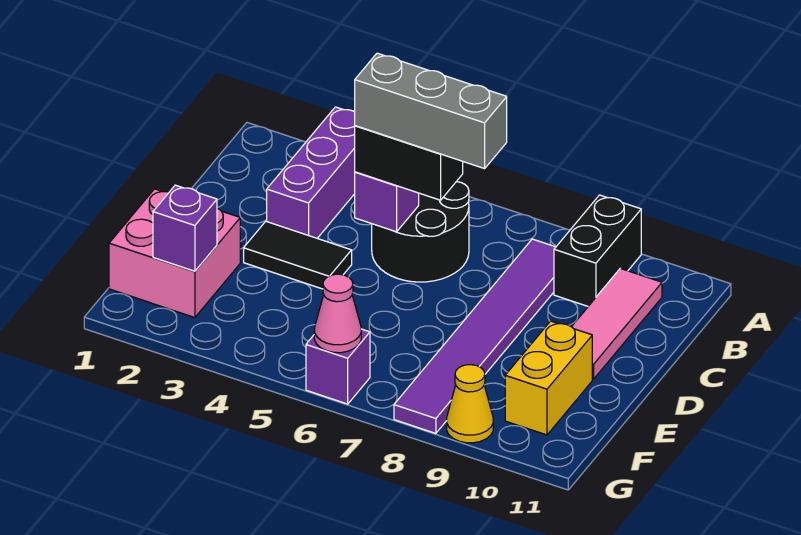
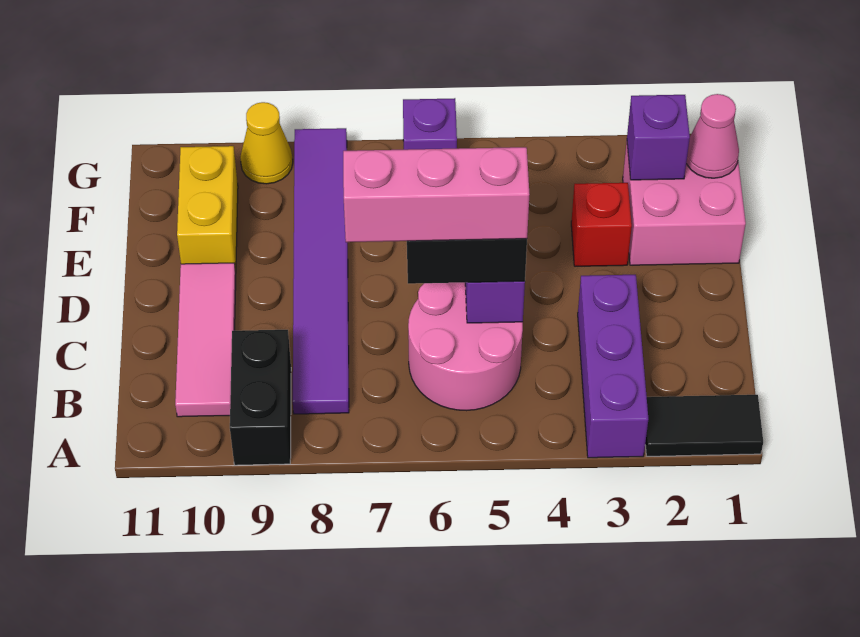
black 2x2 round brick [372,182,469,282] -> pink 2x2 round brick [408,283,523,411]
grey 1x3 brick [355,53,507,169] -> pink 1x3 brick [343,147,529,243]
black 1x2 tile [244,221,352,289] -> black 1x2 tile moved to [645,395,763,456]
none -> red 1x1 brick [571,183,632,266]
pink 1x1 cone [314,274,361,353] -> pink 1x1 cone moved to [686,94,739,178]

